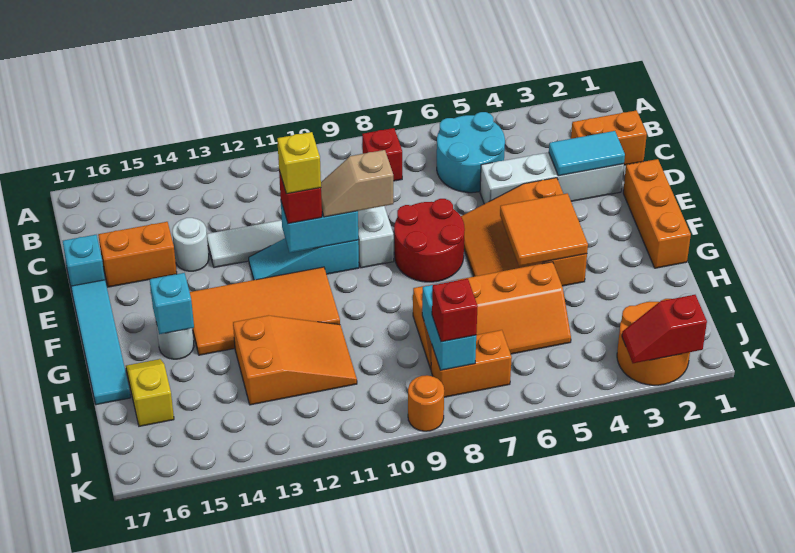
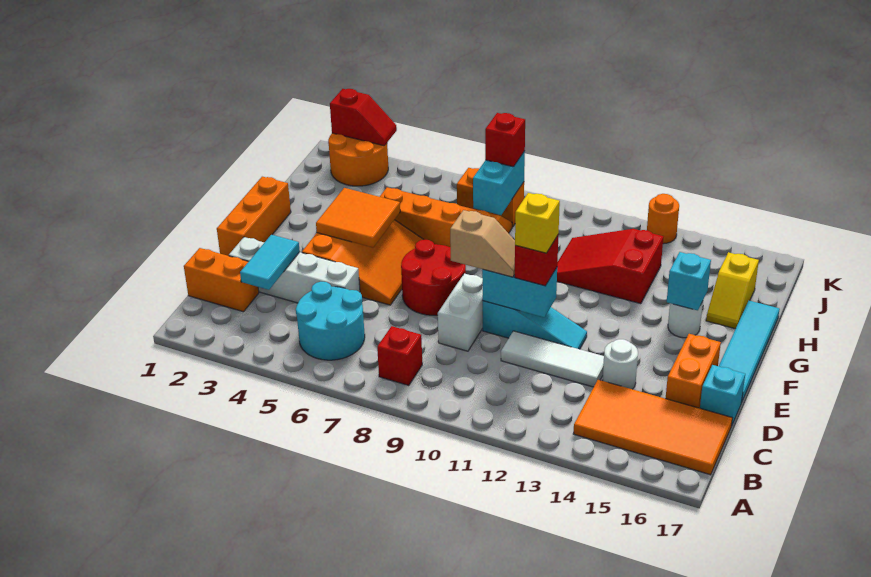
cyan 1x2 tile [549,131,625,176] -> cyan 1x2 tile turned to [240,235,300,290]
orange 1x2 brick [98,222,177,287] -> orange 1x2 brick turned to [665,334,721,408]
orange 2x4 tile [190,267,340,355] -> orange 2x4 tile moved to [573,380,732,475]
orange 2x3 slope [233,315,357,405] -> red 2x3 slope [557,229,663,304]
orange 1x1 round brick [408,375,444,431] -> orange 1x1 round brick moved to [647,194,679,244]

